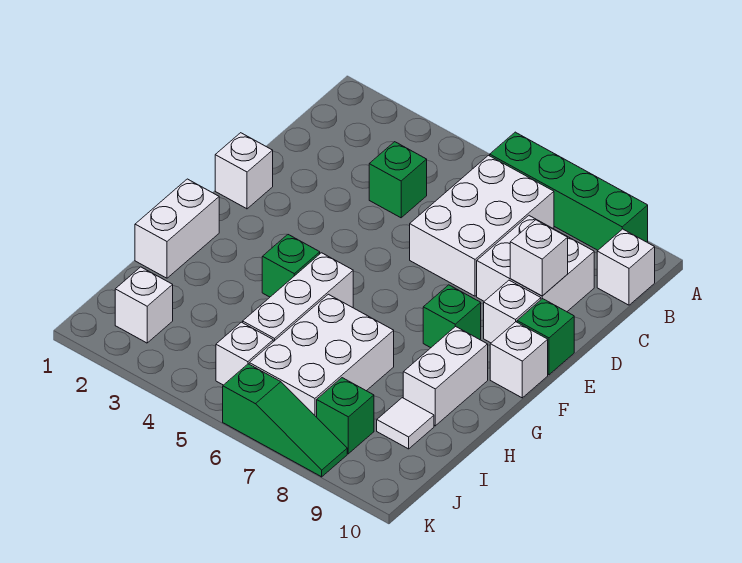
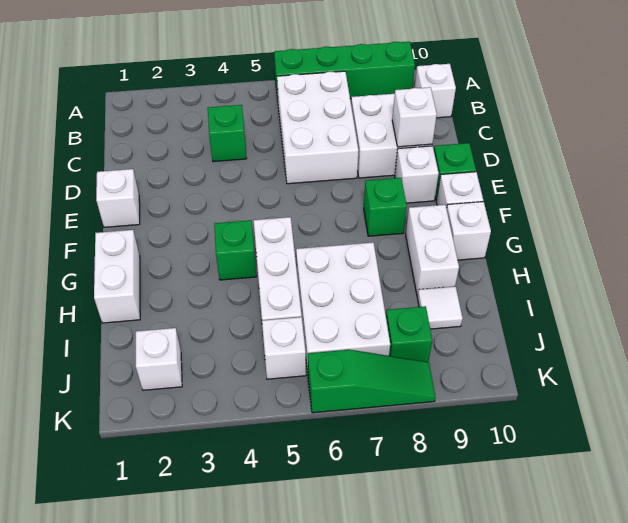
none -> white 1x1 brick [447,202,491,260]

